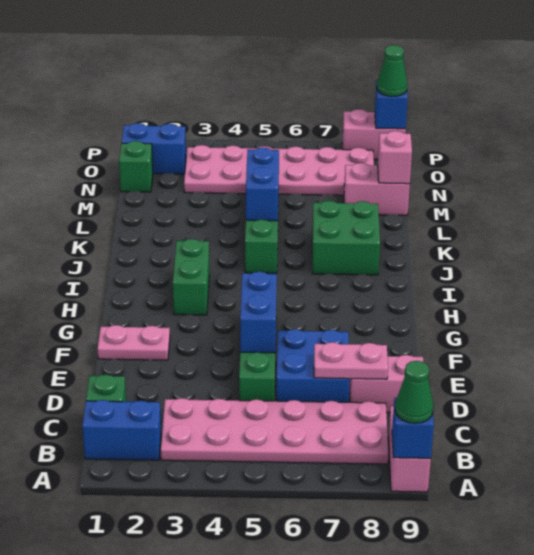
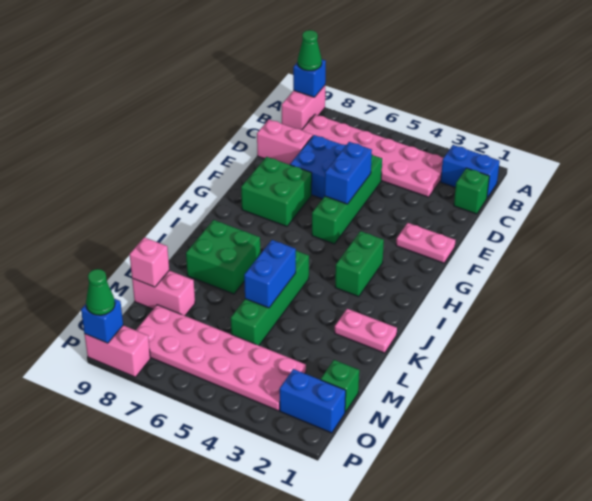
pink 1x2 plate [314,342,388,379] -> pink 1x2 plate moved to [335,309,397,353]
none -> green 2x2 brick [241,157,312,226]

